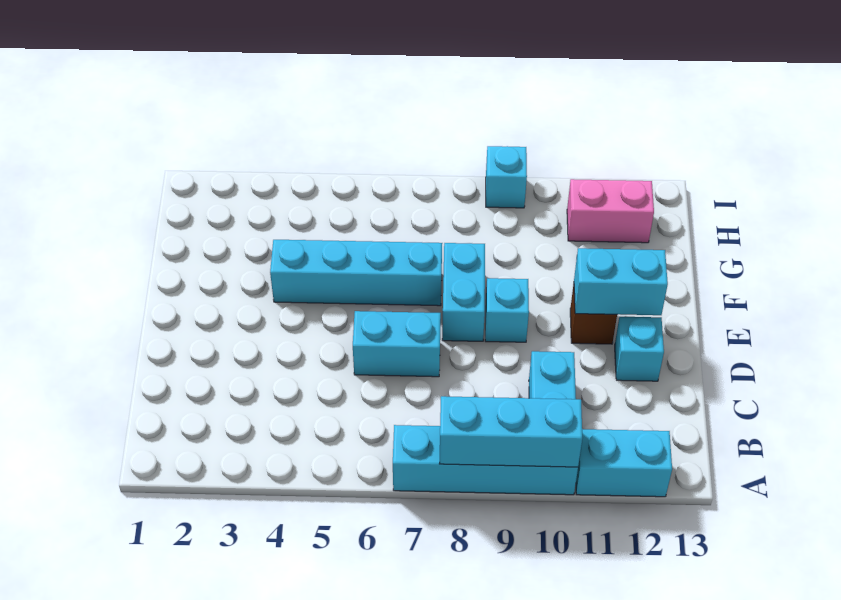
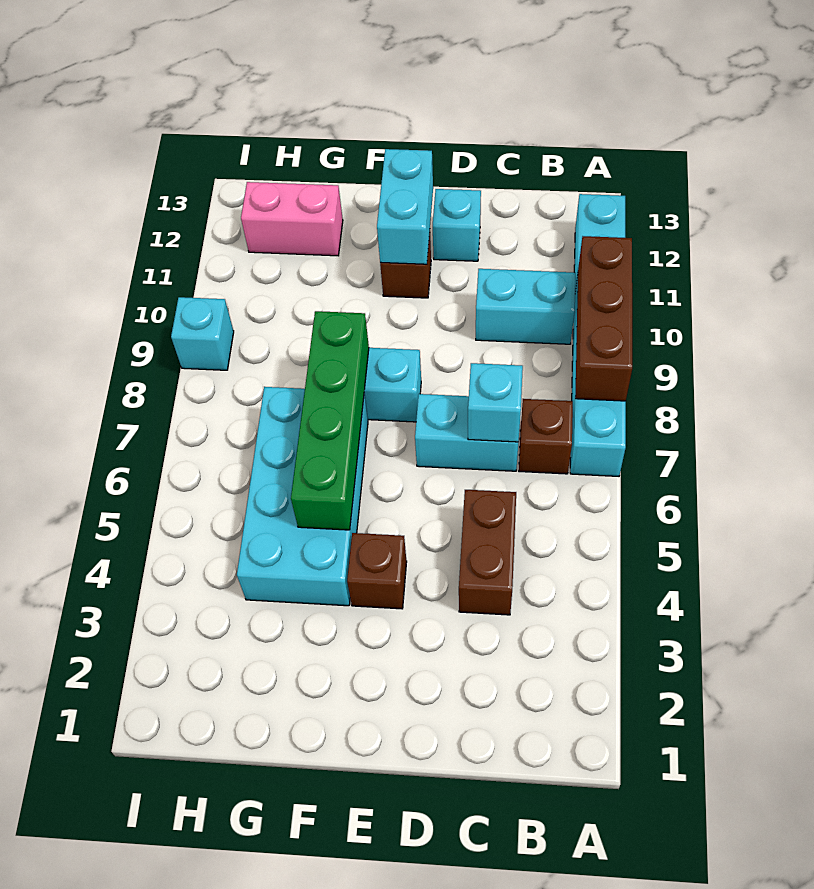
cyan 1x3 brick [440,396,582,467] -> brown 1x3 brick [575,236,632,401]
none -> brown 1x1 brick [519,399,573,474]
none -> brown 1x2 brick [459,490,516,615]
cyan 1x2 brick [353,311,441,377] -> cyan 1x2 brick turned to [415,394,518,471]
none -> brown 1x1 brick [347,533,407,609]
cyan 1x1 brick [485,278,529,342] -> cyan 1x1 brick moved to [468,363,523,442]
cyan 1x4 brick [270,240,442,306] -> cyan 2x4 brick [237,387,368,606]
none -> green 1x4 brick [291,311,369,530]
pink 1x2 brick [567,179,654,243] -> pink 1x2 brick turned to [241,182,343,256]

